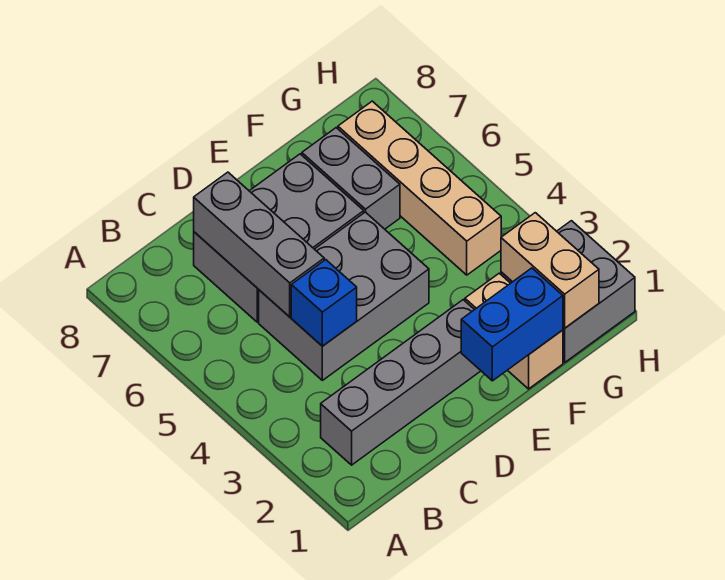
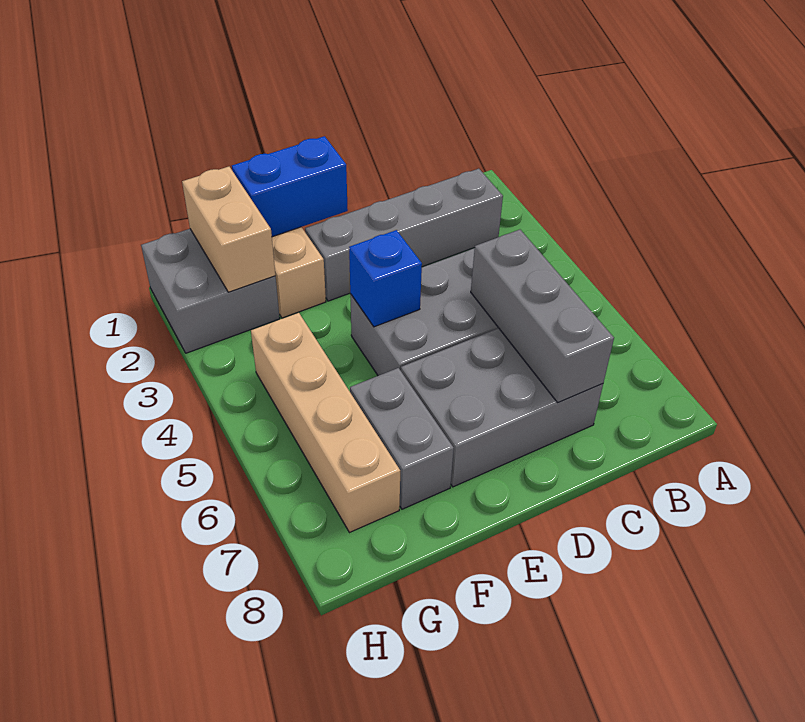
blue 1x1 brick [291,260,357,346] -> blue 1x1 brick moved to [349,230,422,327]

